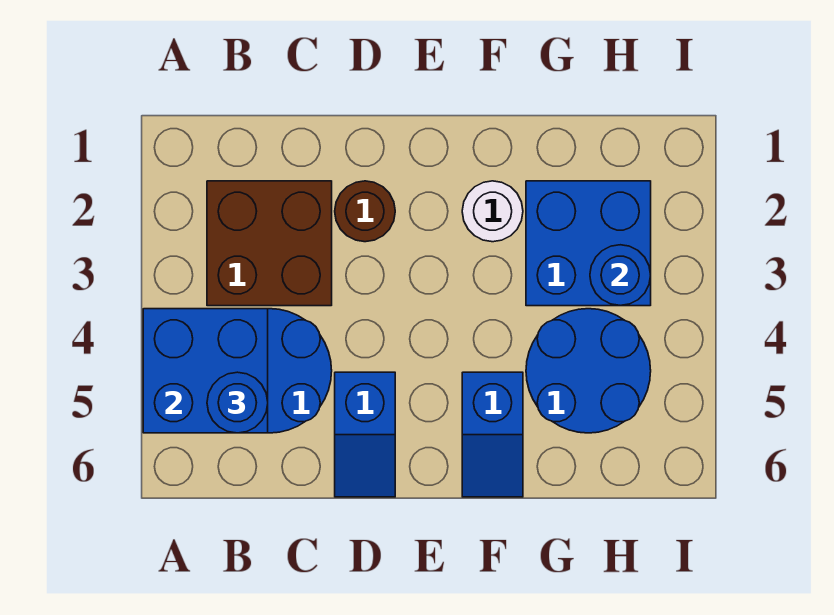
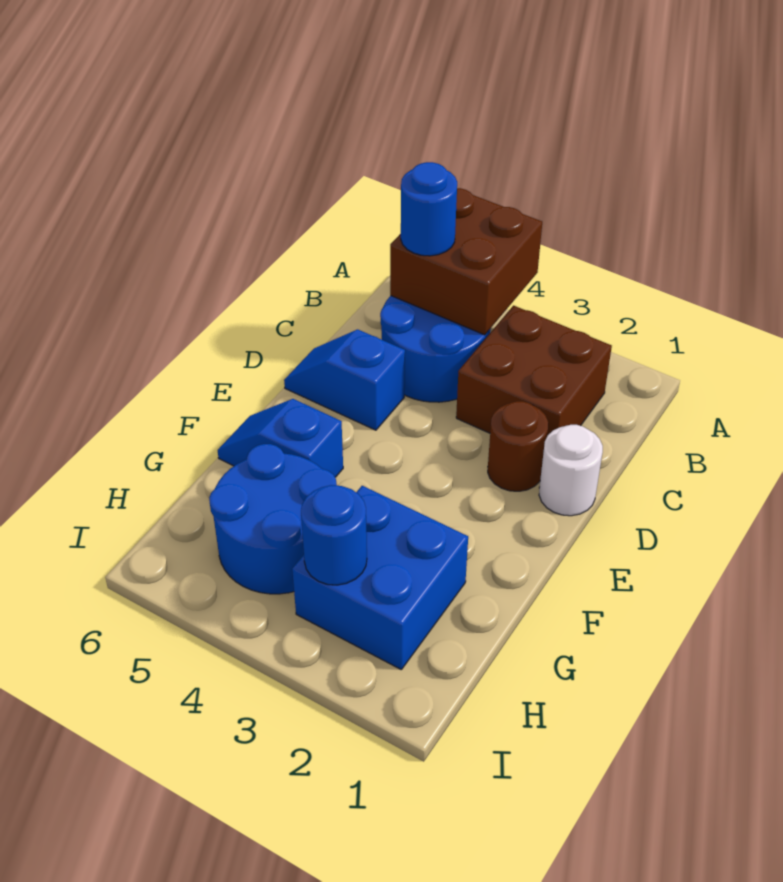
blue 2x2 brick [143,309,268,433] -> brown 2x2 brick [390,188,542,335]
white 1x1 round brick [462,181,523,242] -> white 1x1 round brick moved to [539,425,603,516]

